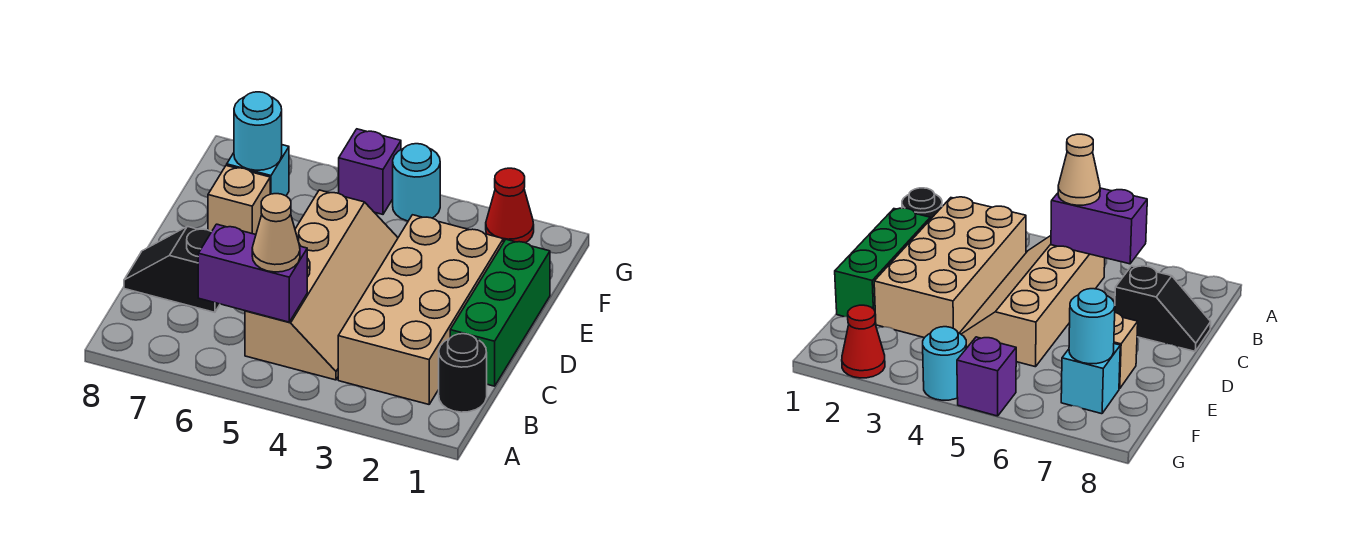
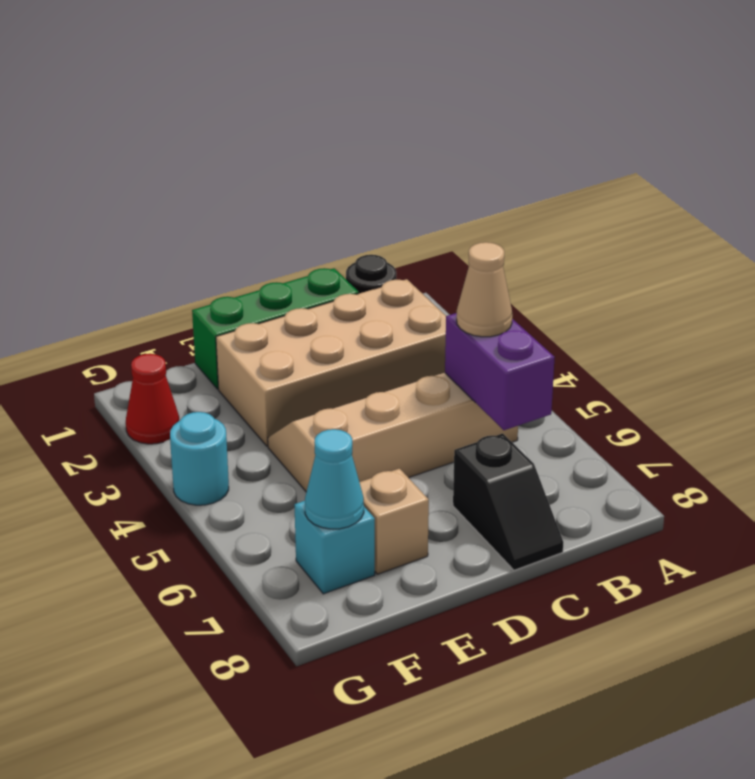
cyan 1x1 round brick [234,92,282,170] -> cyan 1x1 cone [305,429,364,529]
purple 1x1 brick [339,129,401,214] -> none

